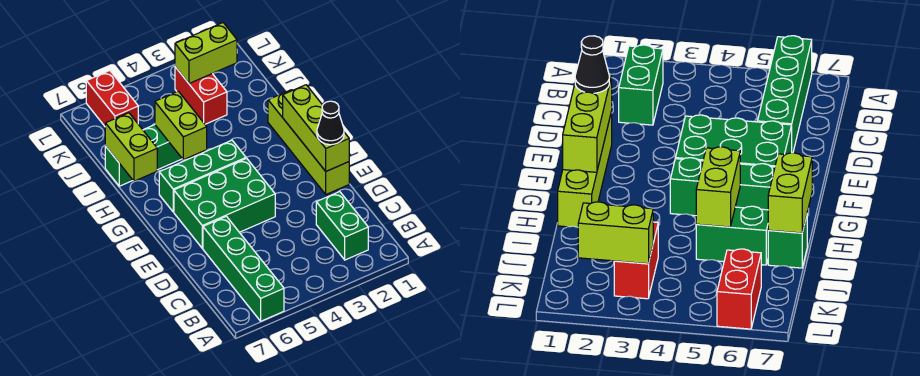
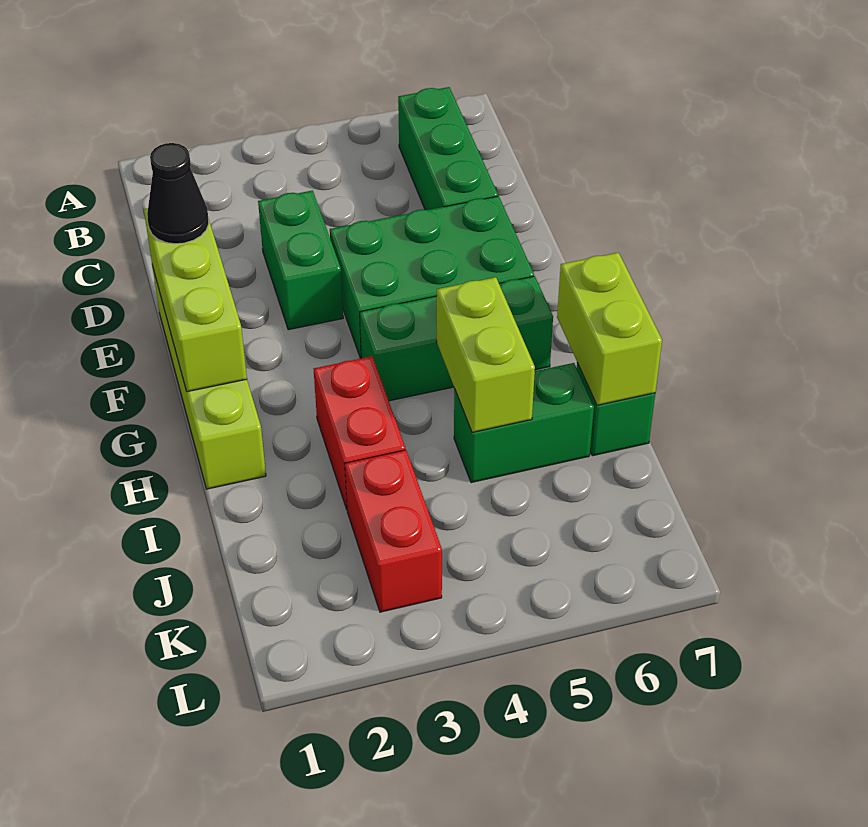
green 1x4 brick [203,216,284,321] -> green 1x3 brick [398,87,498,210]
green 1x2 brick [316,192,368,260] -> green 1x2 brick moved to [258,191,343,330]
lime 1x2 brick [175,23,237,83] -> none
red 1x2 brick [86,71,138,126] -> red 1x2 brick moved to [314,356,405,509]

